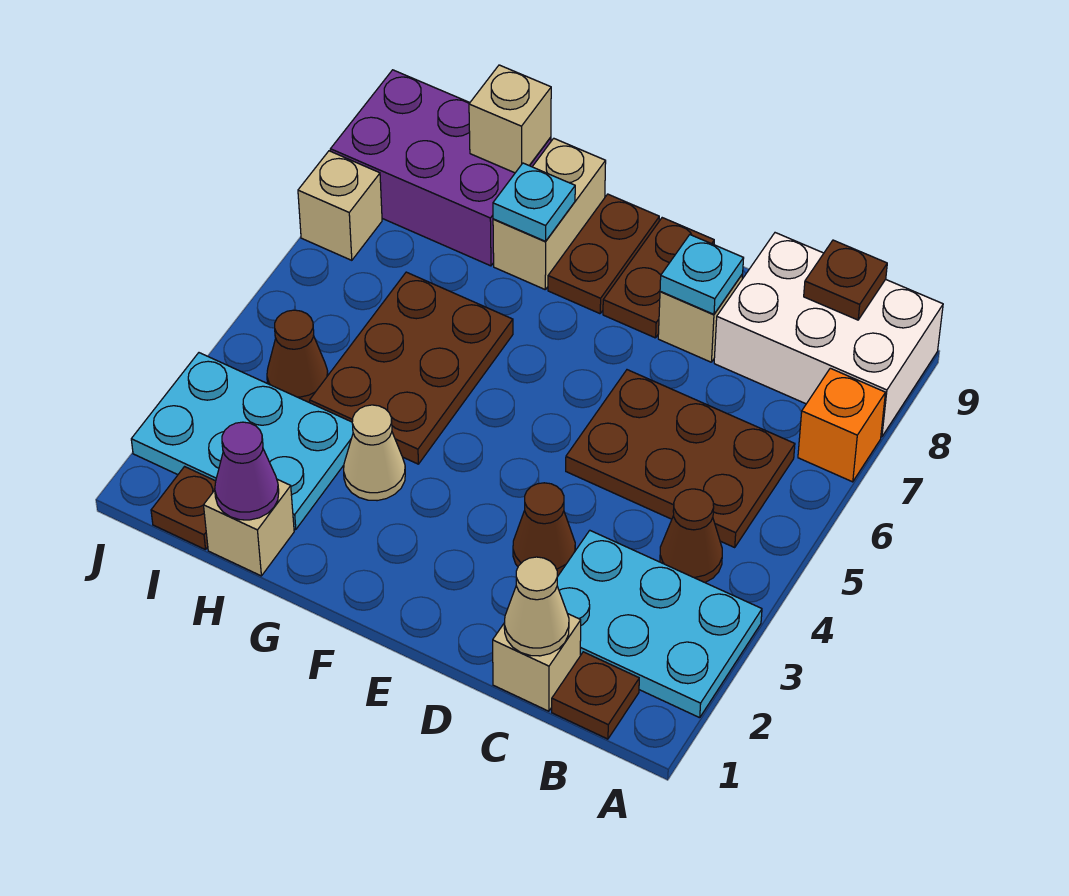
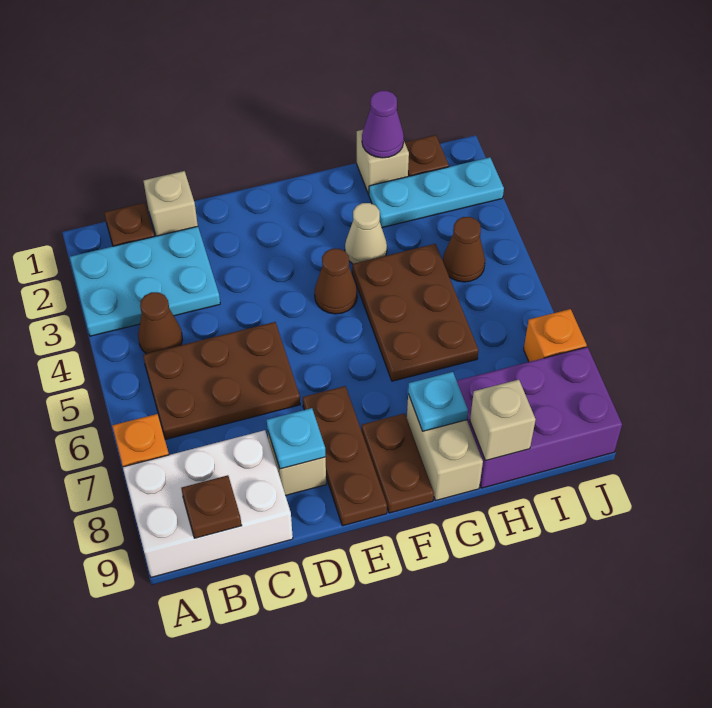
tan 1x1 cone [504,557,569,656] -> none
brown 1x1 cone [513,483,575,577] -> brown 1x1 cone moved to [315,249,357,314]
brown 1x2 plate [603,218,714,338] -> brown 1x3 plate [303,386,387,526]
cyan 2x3 plate [131,353,353,530] -> cyan 1x3 plate [369,157,504,227]
tan 1x1 brick [298,151,382,260] -> orange 1x1 brick [524,309,587,362]

